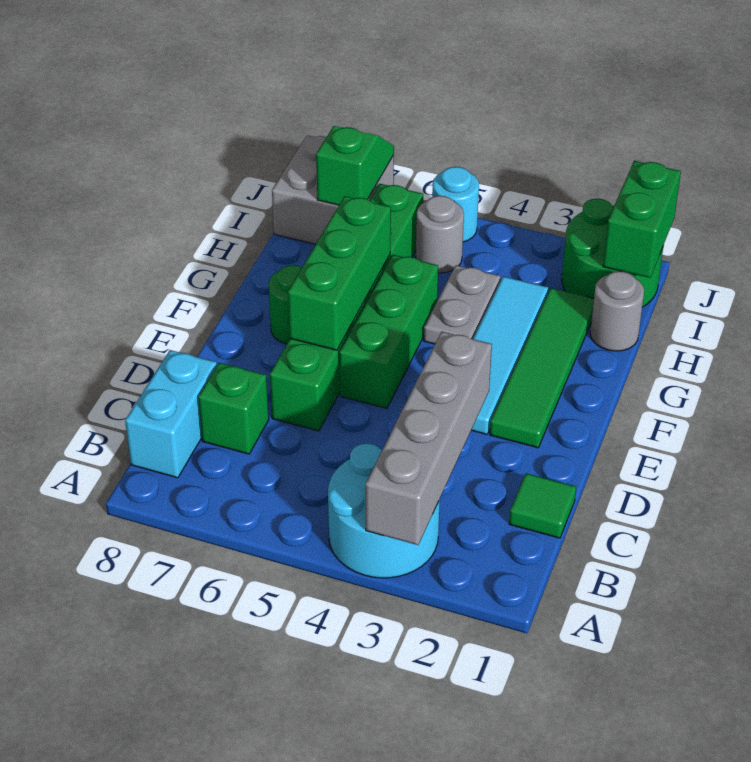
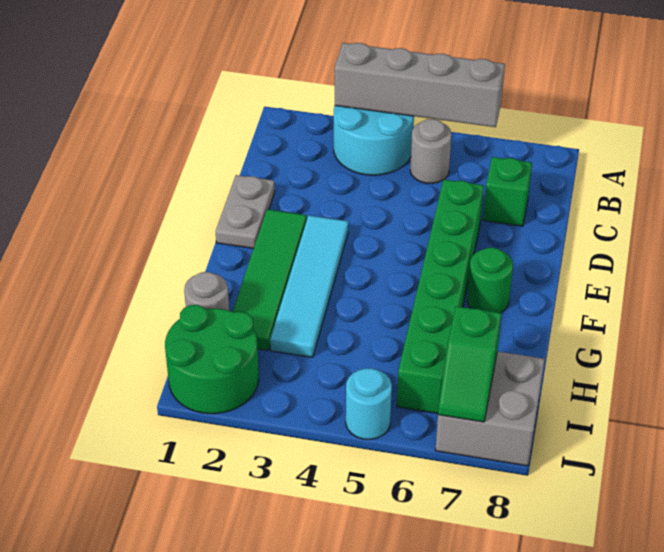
grey 1x4 brick [365,331,492,545] -> grey 1x4 brick turned to [335,43,505,127]
cyan 1x2 brick [125,350,217,478] -> none
green 1x1 tile [509,473,576,538] -> none
green 1x3 brick [339,255,438,408] -> none
green 1x3 brick [288,196,391,350] -> none
grey 1x2 plate [424,265,500,344] -> grey 1x2 plate moved to [216,175,275,249]
green 1x2 brick [603,161,681,278] -> none
grey 1x1 round brick [416,196,464,273] -> grey 1x1 round brick moved to [410,119,451,184]

